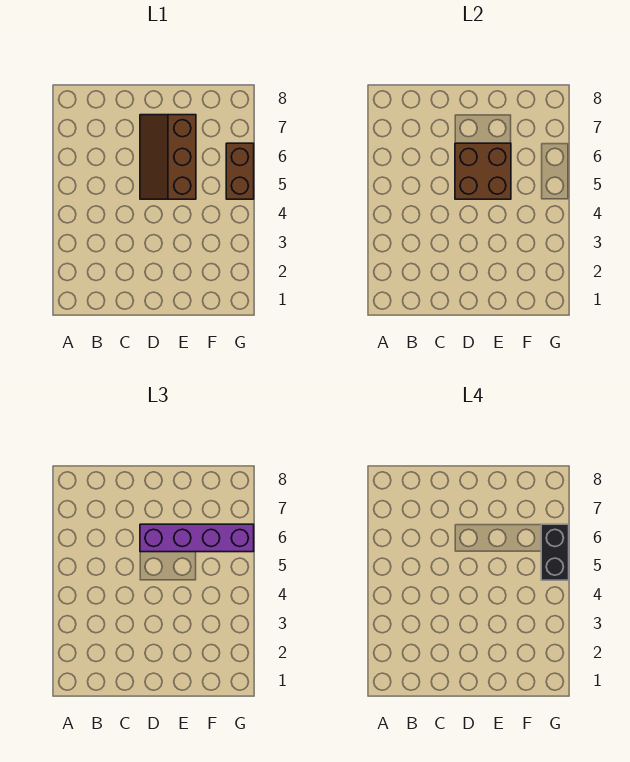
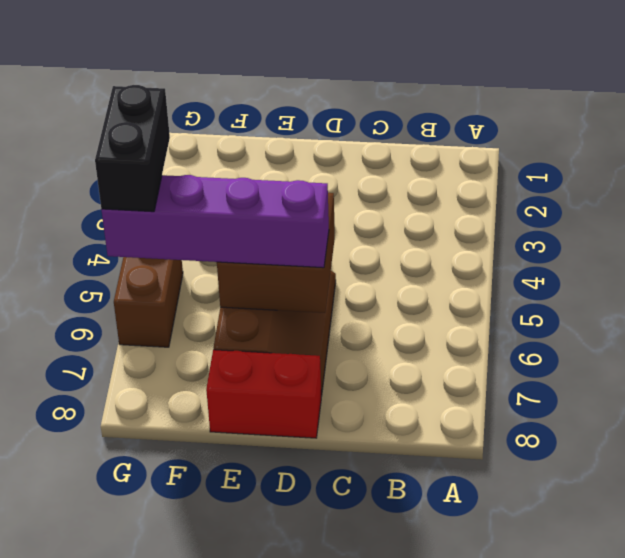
none -> red 1x2 brick [206,350,321,438]

